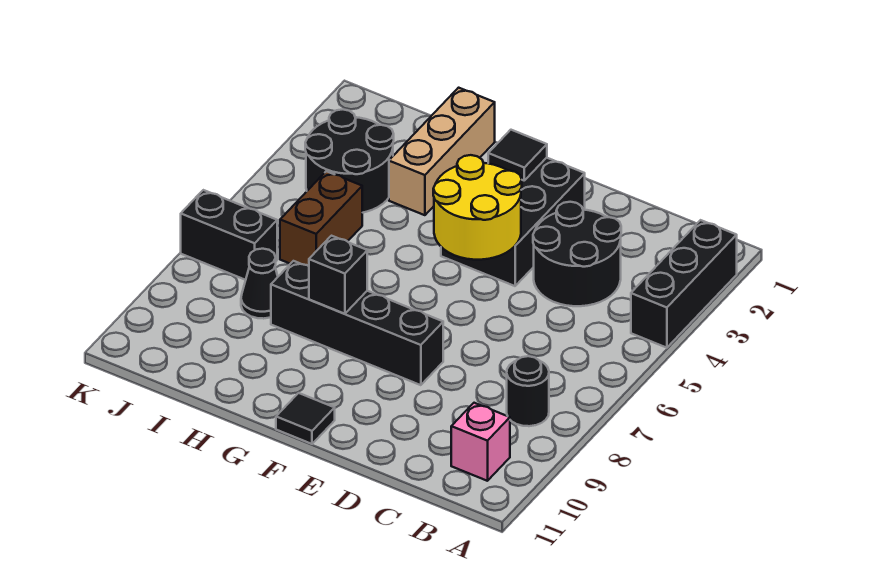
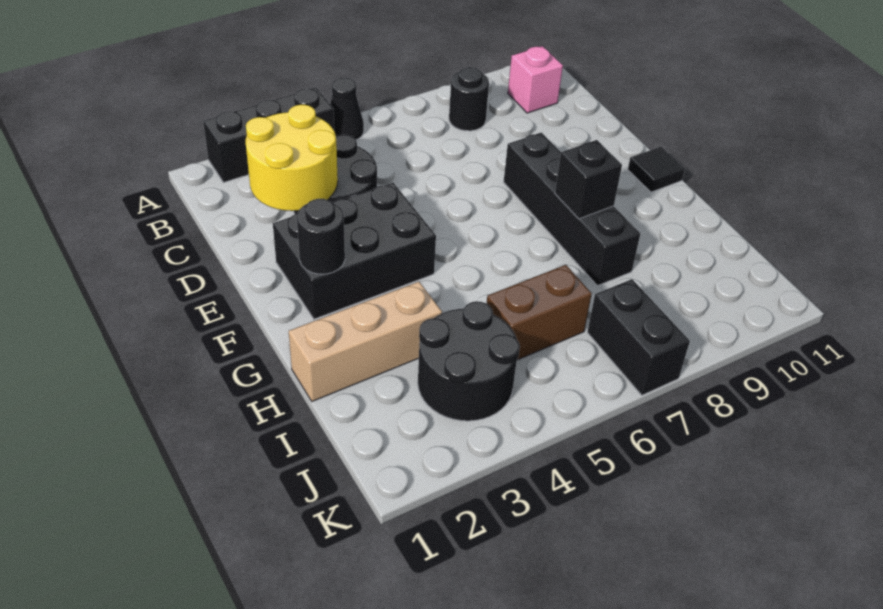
yellow 2x2 round brick [433,155,522,260] -> yellow 2x2 round brick moved to [246,105,338,211]
black 1x1 tile [488,130,547,180] -> black 1x1 round brick [297,199,345,274]
black 1x1 cone [241,249,278,319] -> black 1x1 cone moved to [330,78,364,140]

